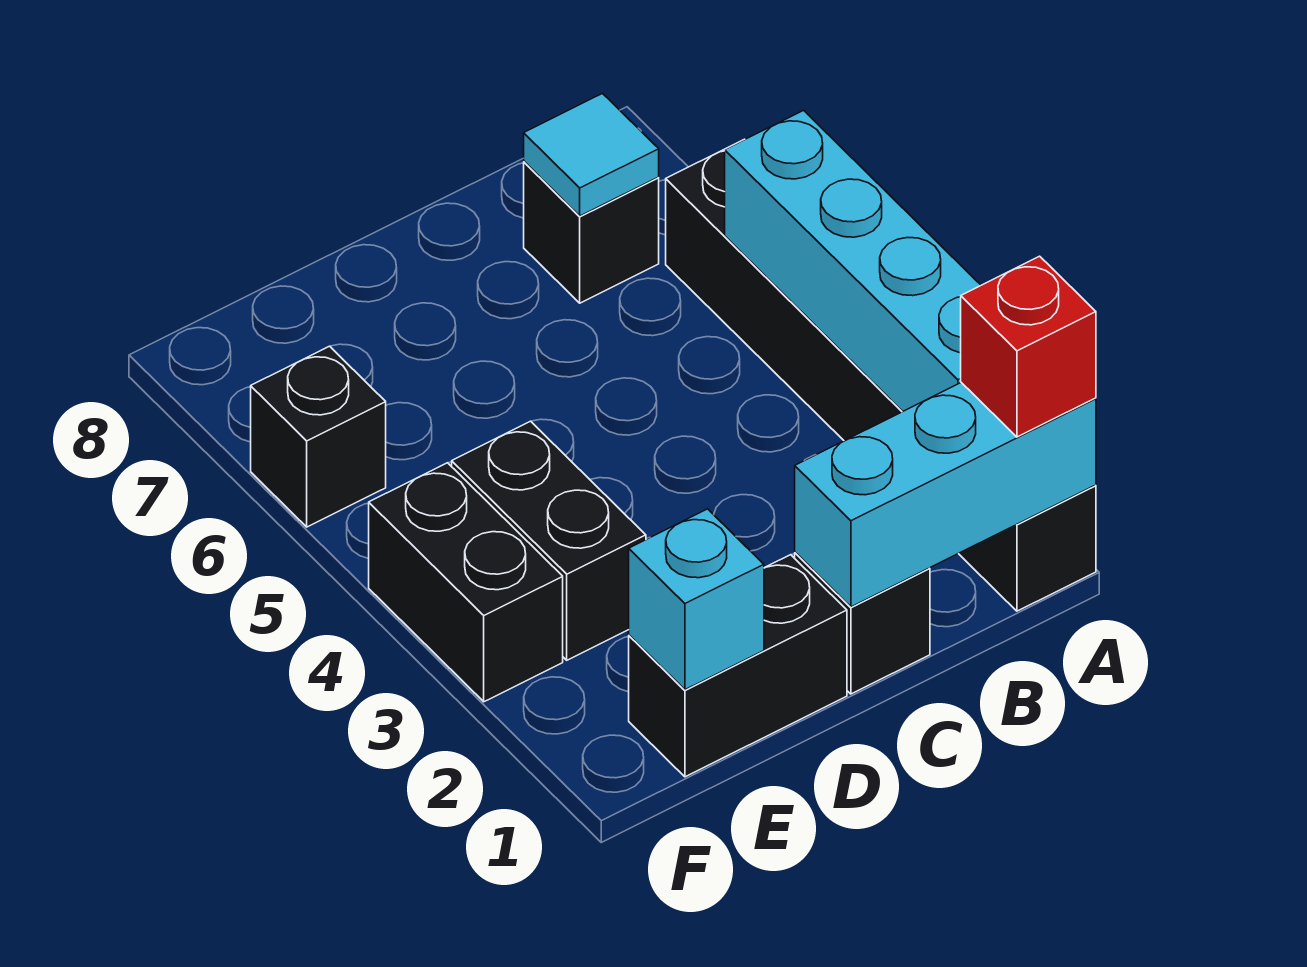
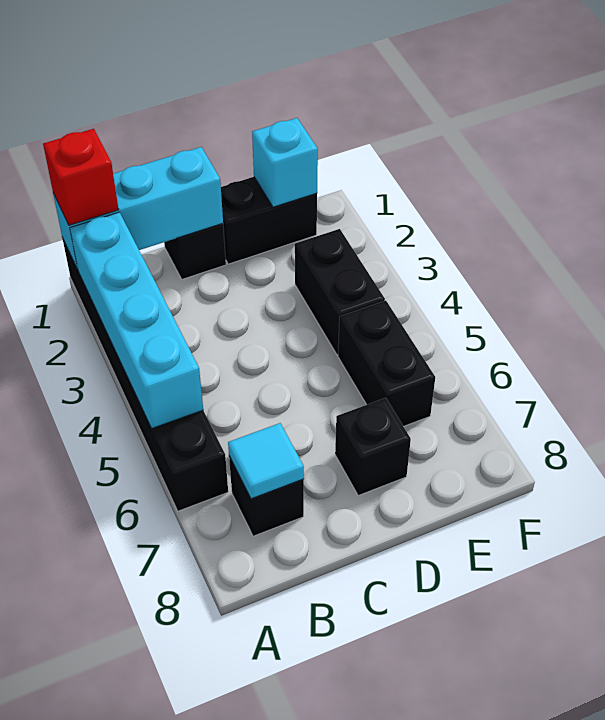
black 1x2 brick [369,463,563,702] -> black 1x2 brick moved to [338,301,435,426]
black 1x1 brick [251,346,386,527] -> black 1x1 brick moved to [335,398,411,496]

